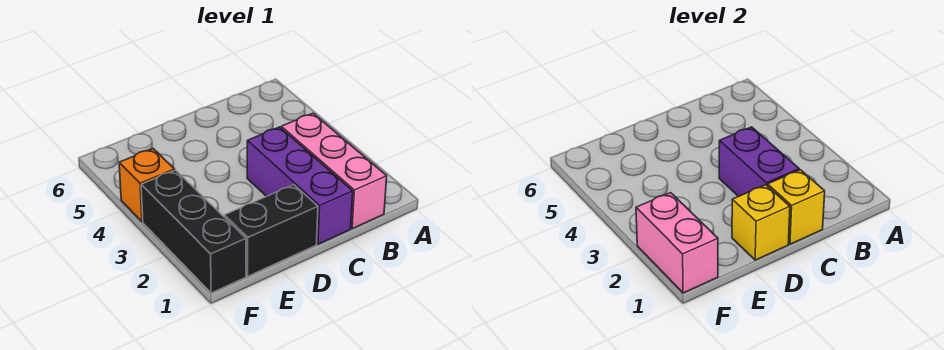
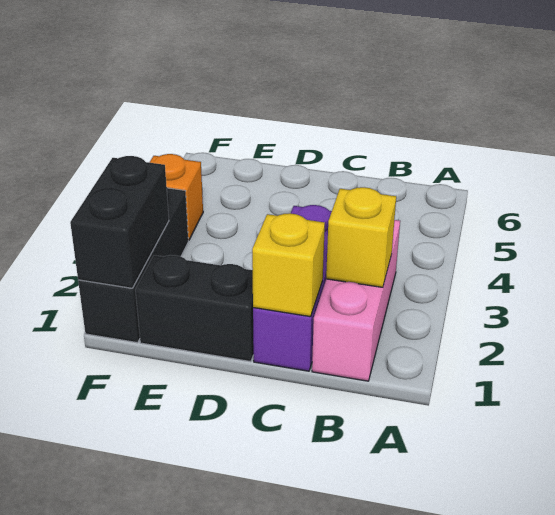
purple 1x2 brick [719,127,799,197] -> none
yellow 1x1 brick [732,185,790,260] -> yellow 1x1 brick moved to [326,187,396,287]
pink 1x2 brick [636,193,718,293] -> black 1x2 brick [70,156,169,288]

